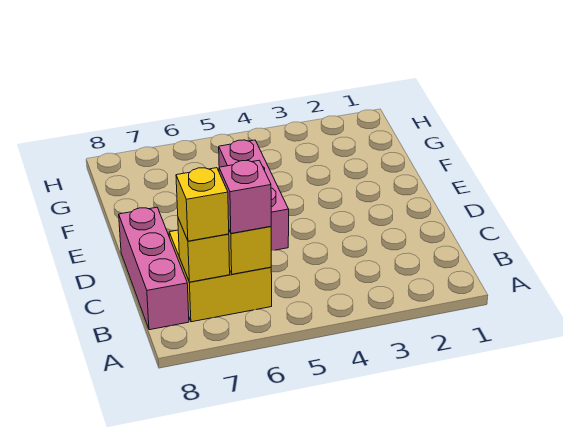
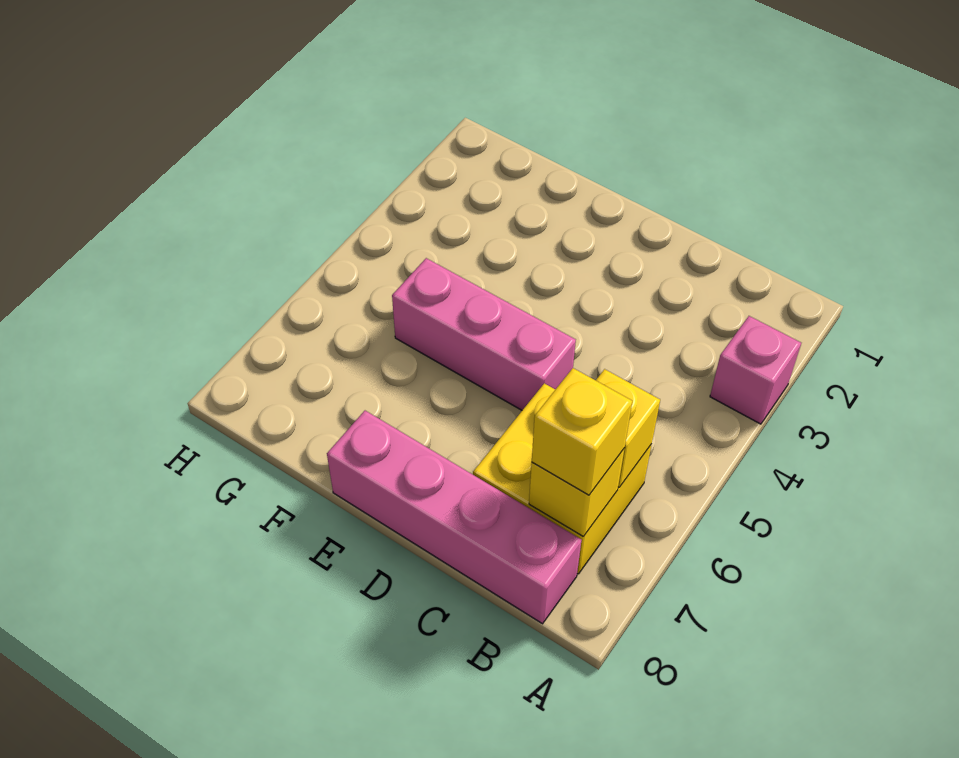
pink 1x1 brick [219,160,271,233] -> pink 1x1 brick moved to [710,316,801,424]
pink 1x3 brick [119,207,189,330] -> pink 1x4 brick [327,411,582,624]

